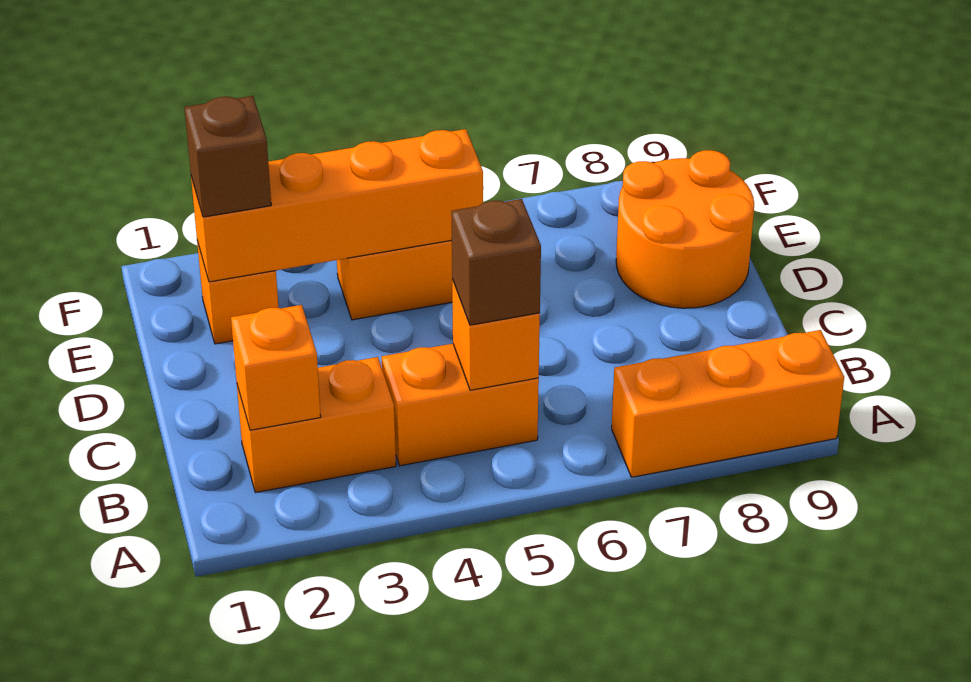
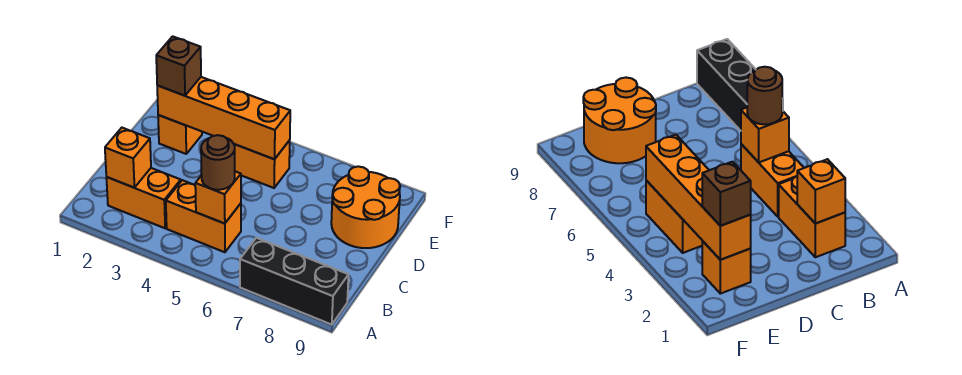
orange 1x3 brick [612,330,844,477] -> black 1x3 brick [240,238,349,325]
brown 1x1 brick [451,199,541,325] -> brown 1x1 round brick [201,135,235,190]

